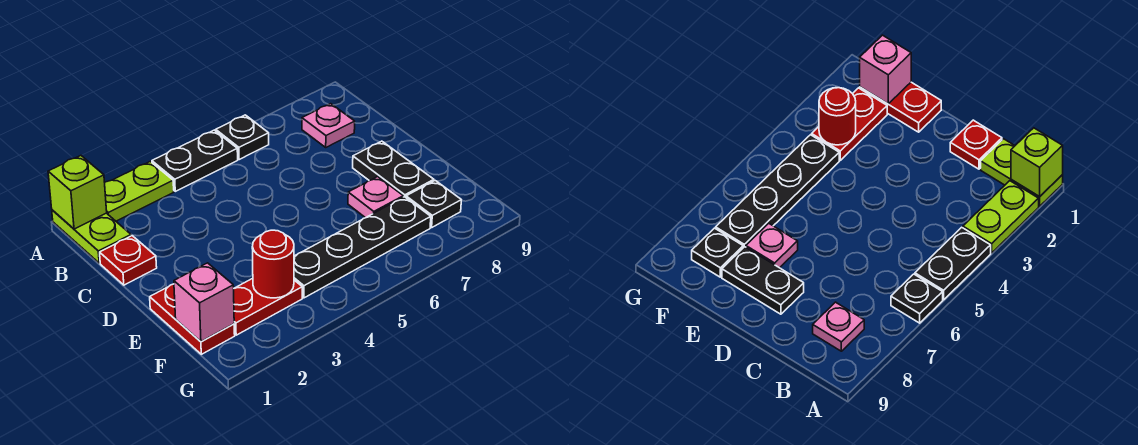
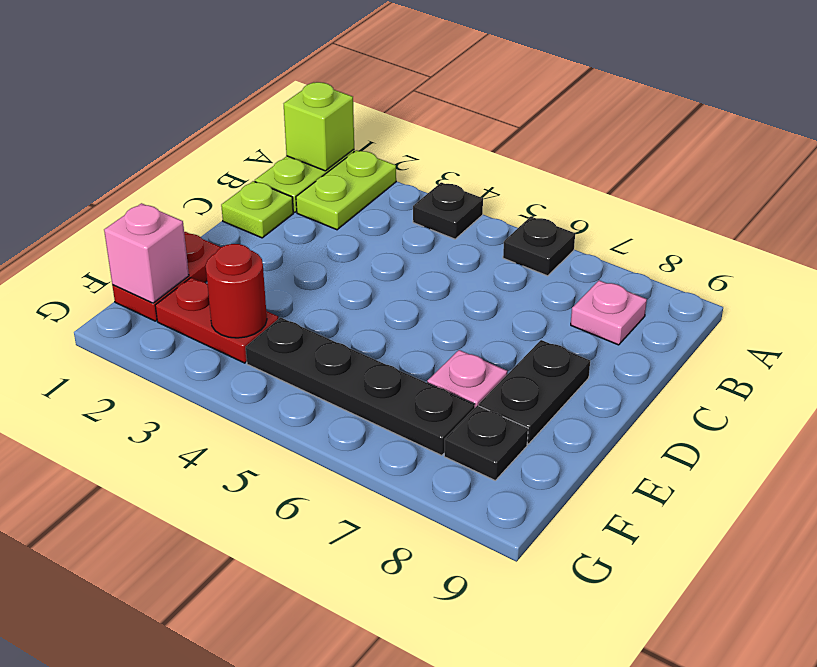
lime 1x2 plate [105,161,174,221] -> lime 1x2 plate turned to [296,150,396,230]
black 1x2 plate [152,130,238,191] -> black 1x1 plate [413,182,483,239]
red 1x1 plate [100,236,157,285] -> lime 1x1 plate [221,181,293,238]

